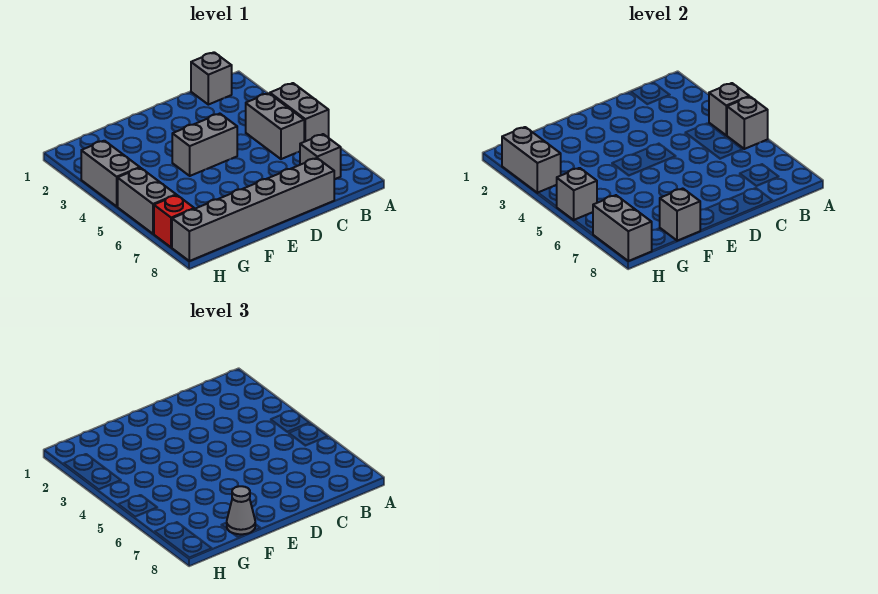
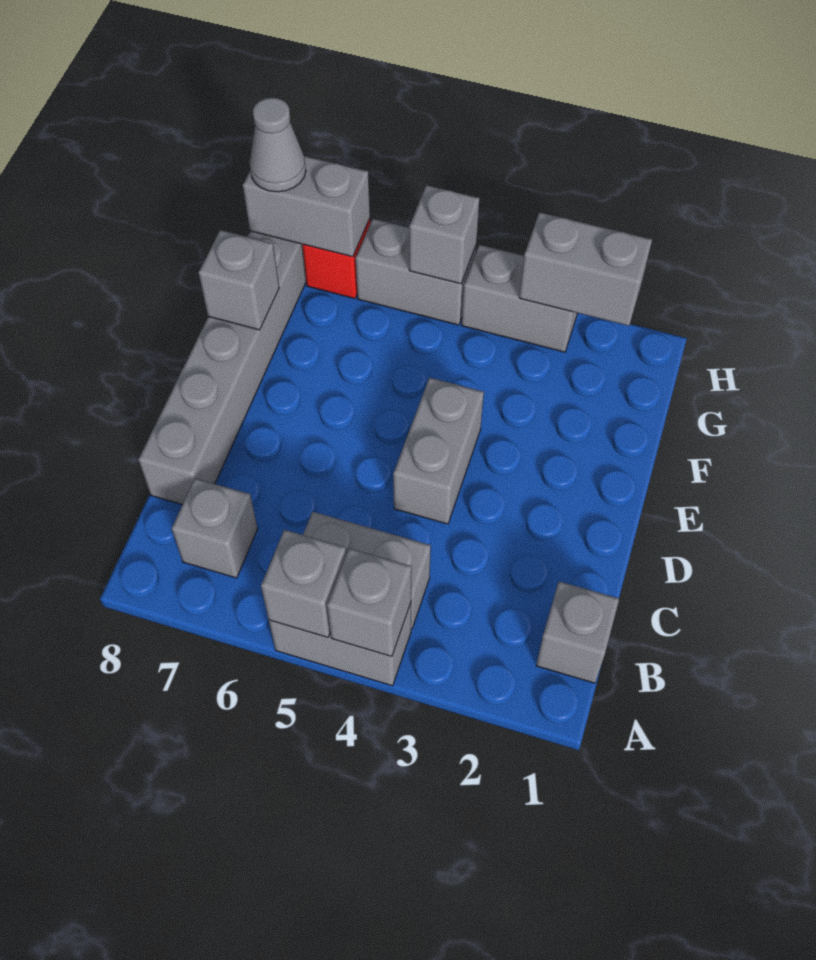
grey 1x1 cone [227,486,255,534] -> grey 1x1 cone moved to [250,98,306,192]

